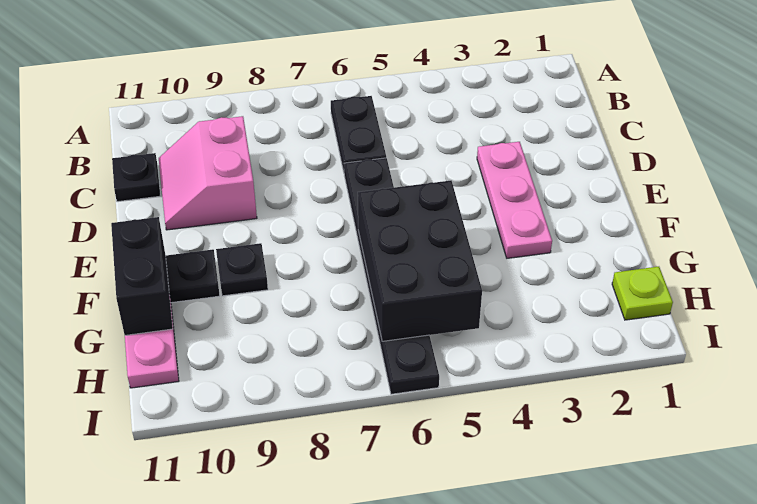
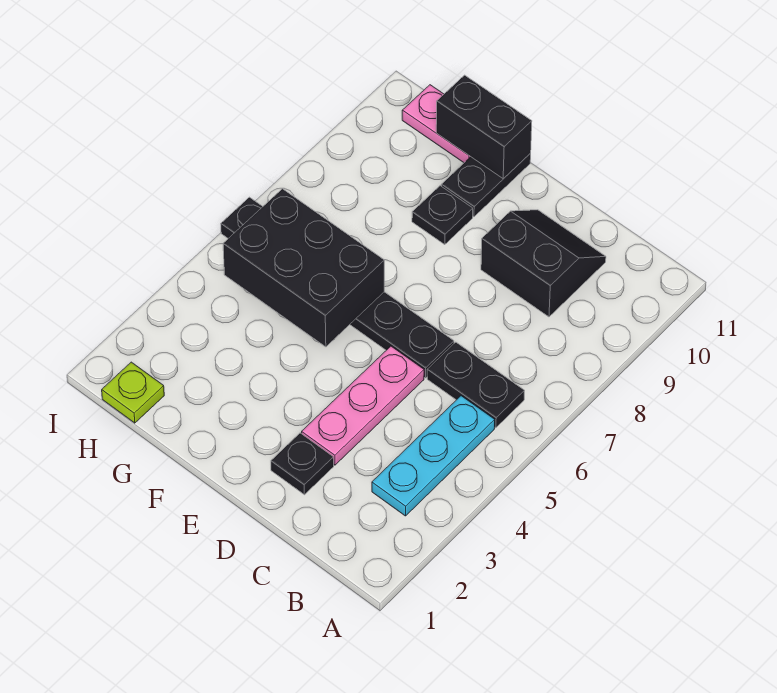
none -> cyan 1x3 plate [372,396,495,516]
pink 2x2 slope [159,116,257,230] -> black 2x2 slope [481,210,606,317]
black 1x1 plate [112,153,160,202] -> black 1x1 plate moved to [271,433,334,495]
pink 1x3 plate [477,142,552,258] -> pink 1x3 plate turned to [302,346,424,465]

